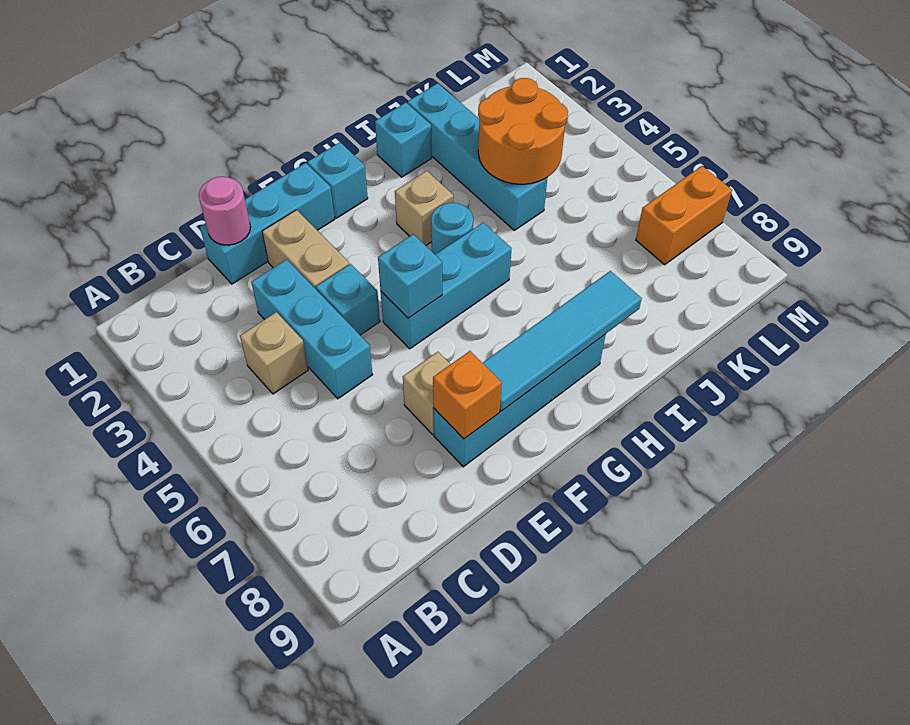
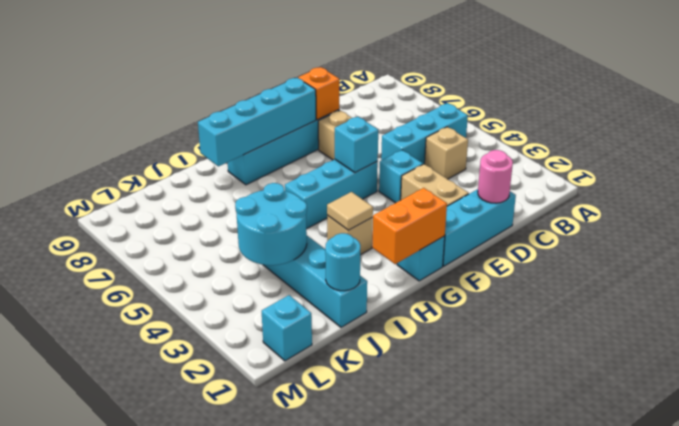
cyan 1x3 brick [251,260,372,399] -> cyan 1x3 brick turned to [381,103,468,164]
cyan 1x4 tile [483,271,642,411] -> cyan 1x4 brick [198,78,316,166]
none -> tan 1x1 tile [327,192,373,230]
cyan 1x1 round brick [431,203,473,254] -> cyan 1x1 round brick moved to [325,233,360,291]
cyan 1x1 brick [375,103,432,177] -> cyan 1x1 brick moved to [262,295,312,361]
orange 2x2 round brick [478,78,568,184] -> cyan 2x2 round brick [235,183,307,265]
orange 1x2 brick [636,166,732,265] -> orange 1x2 brick moved to [372,188,447,264]

